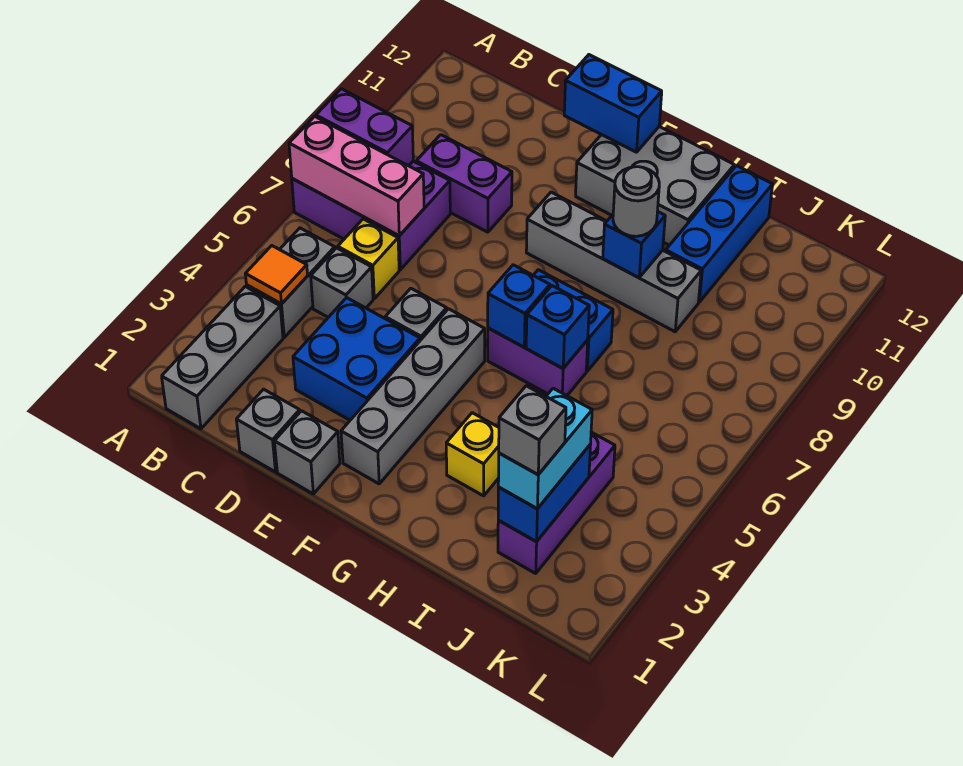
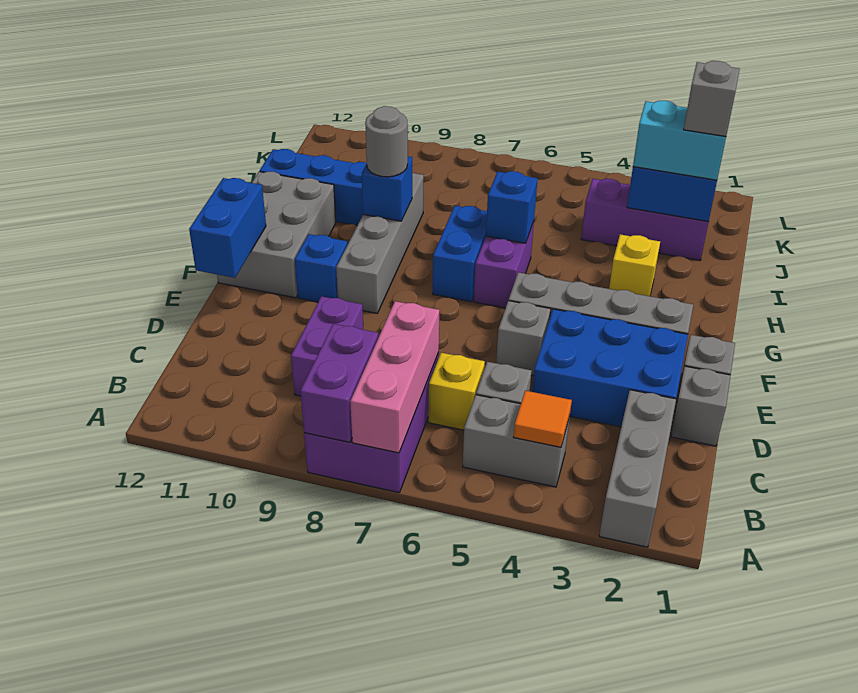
grey 1x3 brick [162,287,283,429] -> grey 1x3 brick turned to [599,390,676,547]
blue 2x2 brick [293,298,420,420] -> blue 2x3 brick [532,309,688,427]
blue 1x1 brick [488,265,550,347] -> blue 1x1 brick moved to [295,234,347,302]

